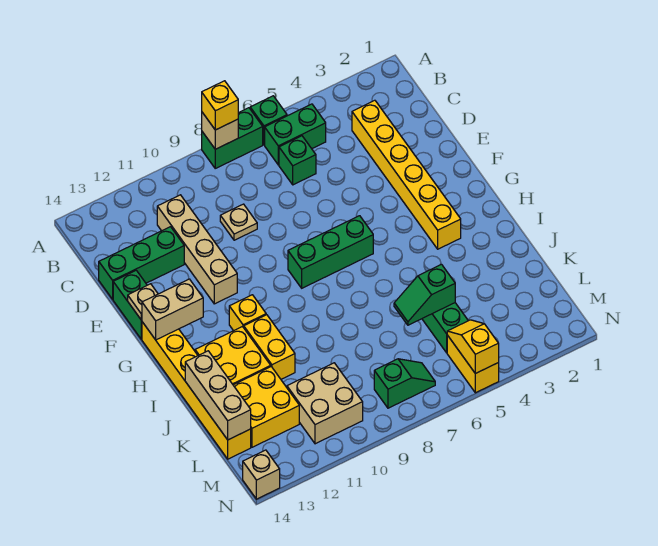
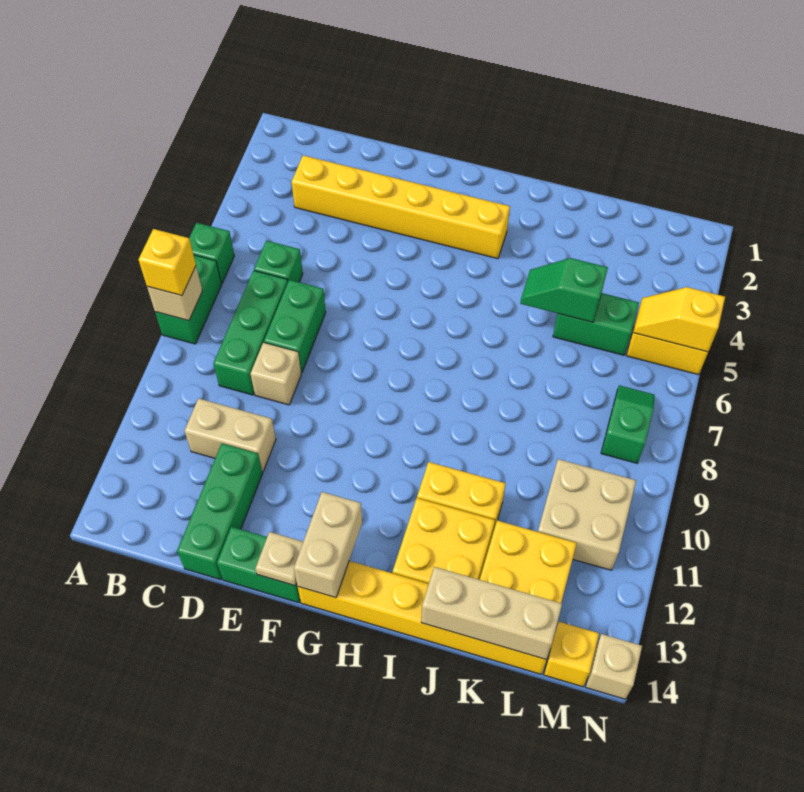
green 1x2 brick [265,104,326,165] -> green 1x2 brick moved to [264,280,326,373]
tan 1x4 brick [157,195,237,304] -> tan 1x2 brick [184,398,276,472]
tan 1x1 plate [220,204,257,240] -> tan 1x1 brick [250,343,301,405]
green 1x3 brick [288,216,373,288] -> green 1x3 brick moved to [213,271,288,395]
yellow 1x1 brick [229,295,266,331] -> yellow 1x1 brick moved to [544,622,599,687]
green 1x2 slope [394,264,455,325] -> green 1x2 slope turned to [520,258,608,322]

